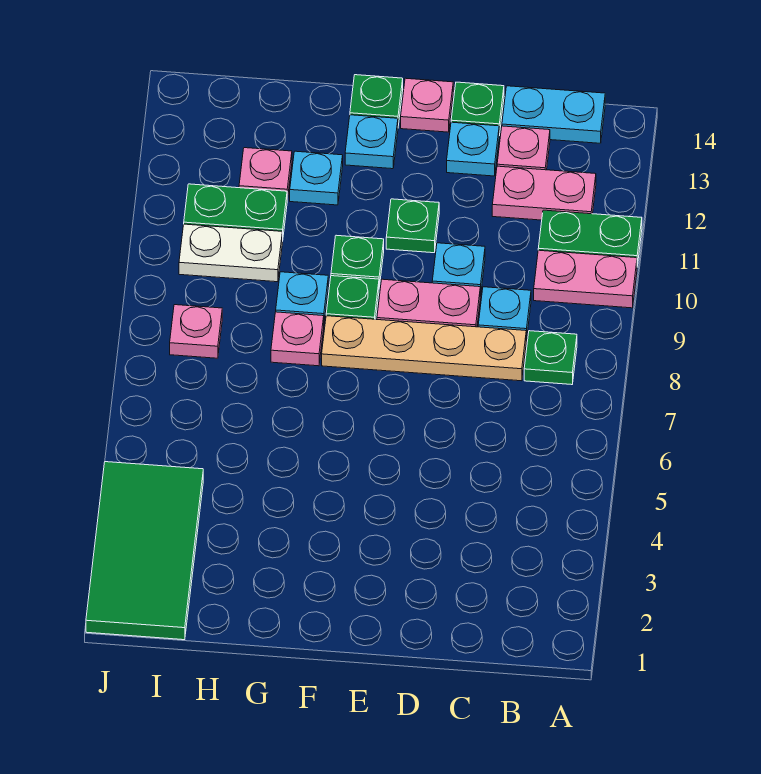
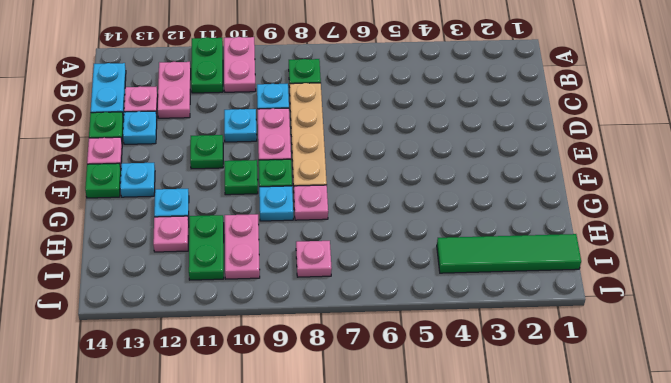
white 1x2 plate [179,224,282,282] -> pink 1x2 plate [225,214,260,279]
green 2x4 tile [86,462,203,640] -> green 1x4 tile [437,234,581,273]

